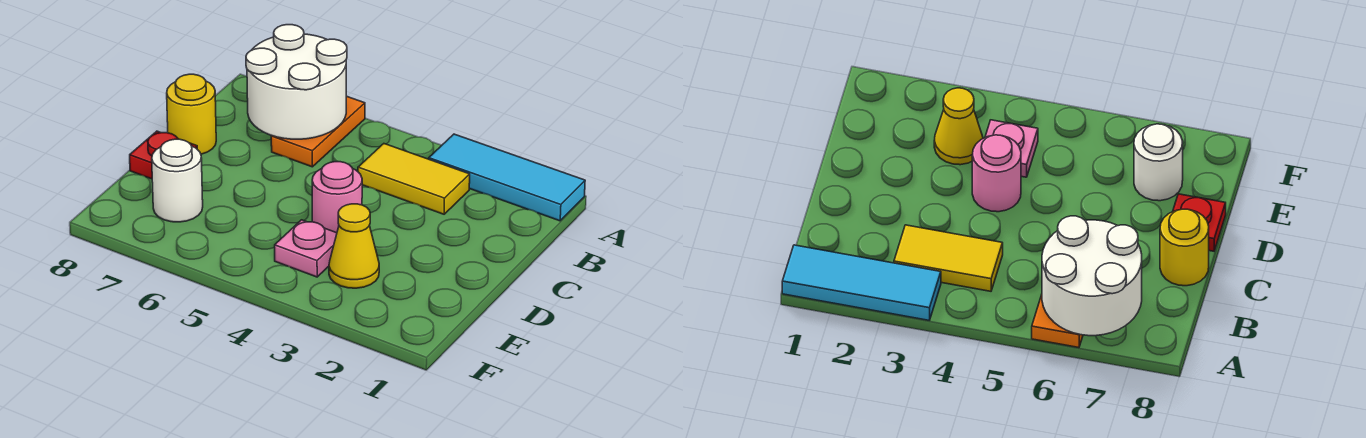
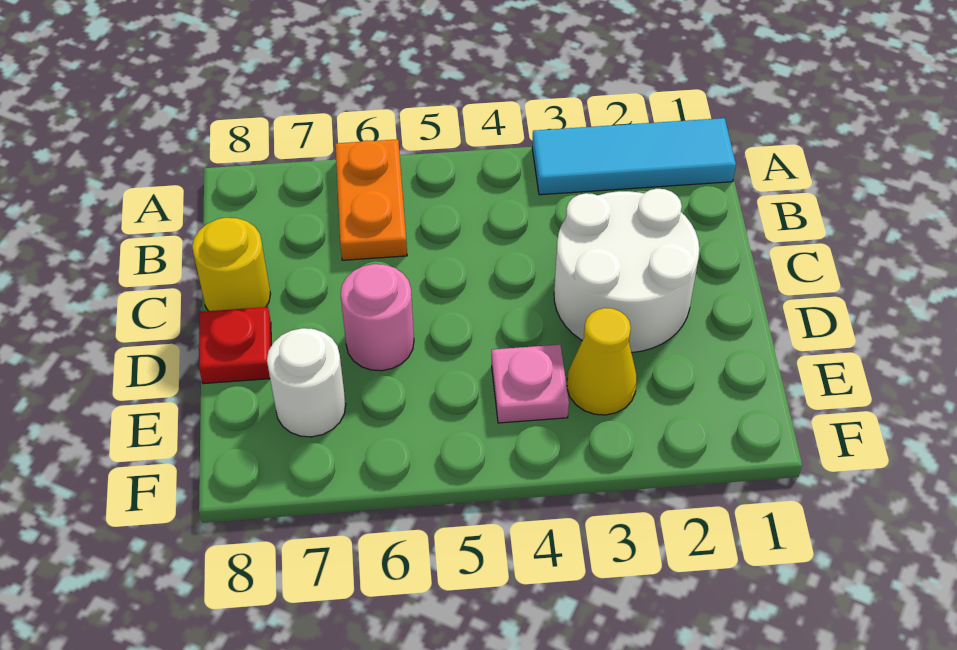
white 2x2 round brick [246,25,347,139] -> white 2x2 round brick moved to [554,189,699,353]
yellow 1x2 tile [358,144,470,214] -> none
pink 1x1 round brick [312,162,362,233] -> pink 1x1 round brick moved to [341,264,414,371]

